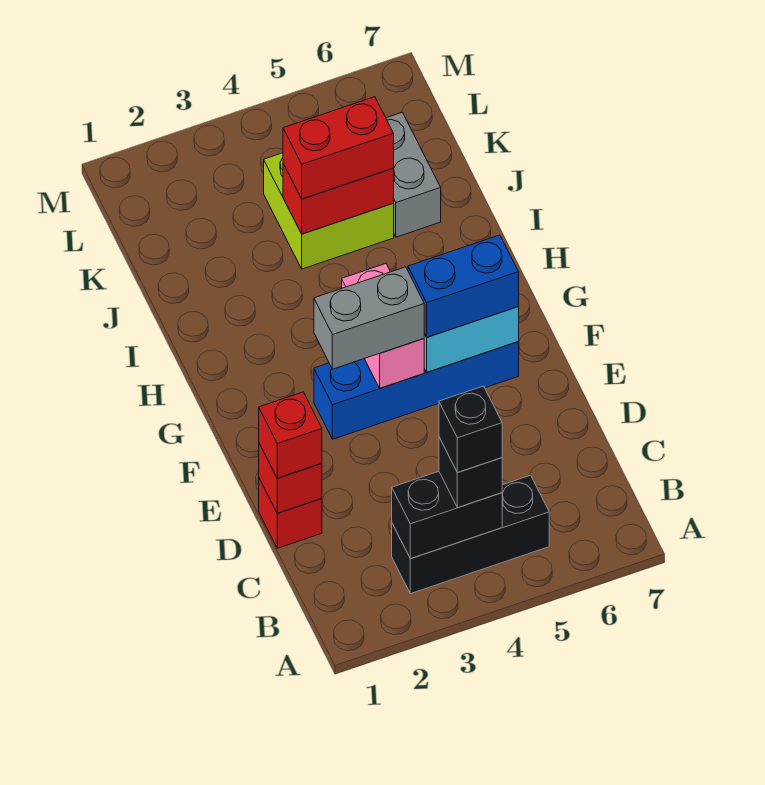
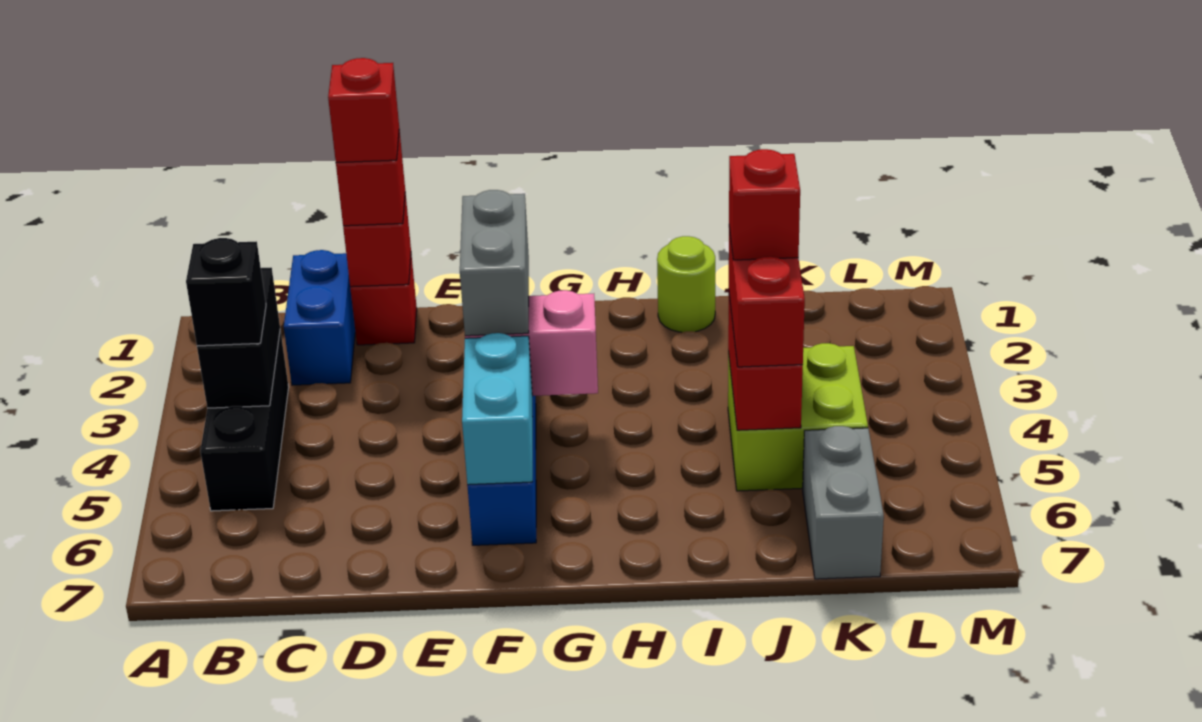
black 1x1 brick [439,386,502,473] -> none
none -> red 1x1 brick [328,58,399,163]
blue 1x2 brick [408,235,519,337] -> blue 1x2 brick moved to [284,250,355,385]
none -> lime 1x1 round brick [657,236,715,332]
none -> red 1x1 brick [729,149,800,260]
grey 1x2 brick [386,112,441,237] -> grey 1x2 brick turned to [803,426,884,579]

